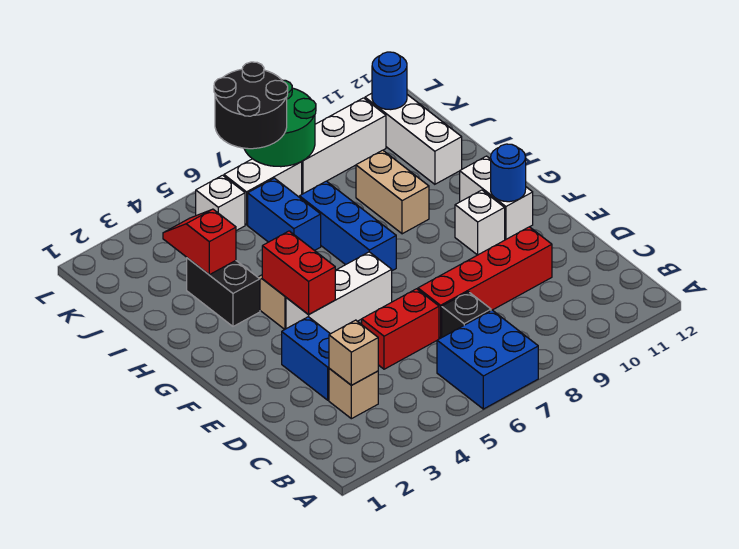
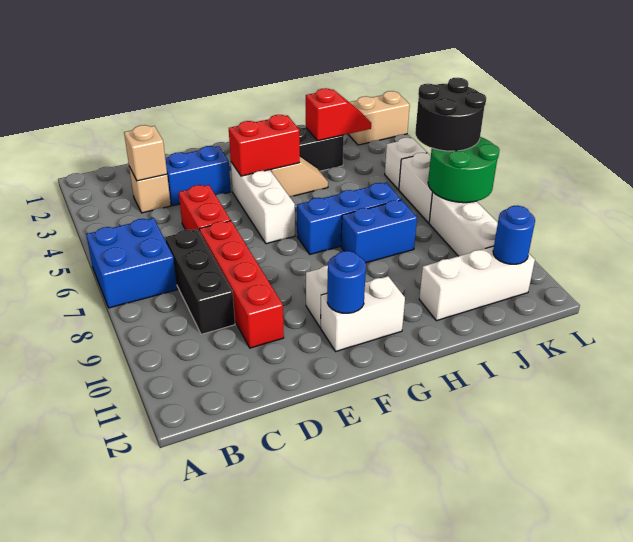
black 1x1 brick [442,292,491,337] -> black 1x3 brick [165,229,235,334]
tan 1x2 brick [356,150,429,234] -> tan 1x2 brick moved to [348,91,410,145]
blue 1x2 brick [248,178,321,251] -> blue 1x2 brick moved to [341,200,417,263]

